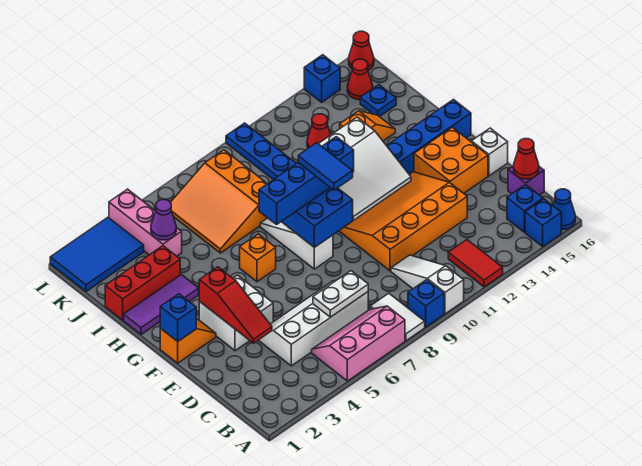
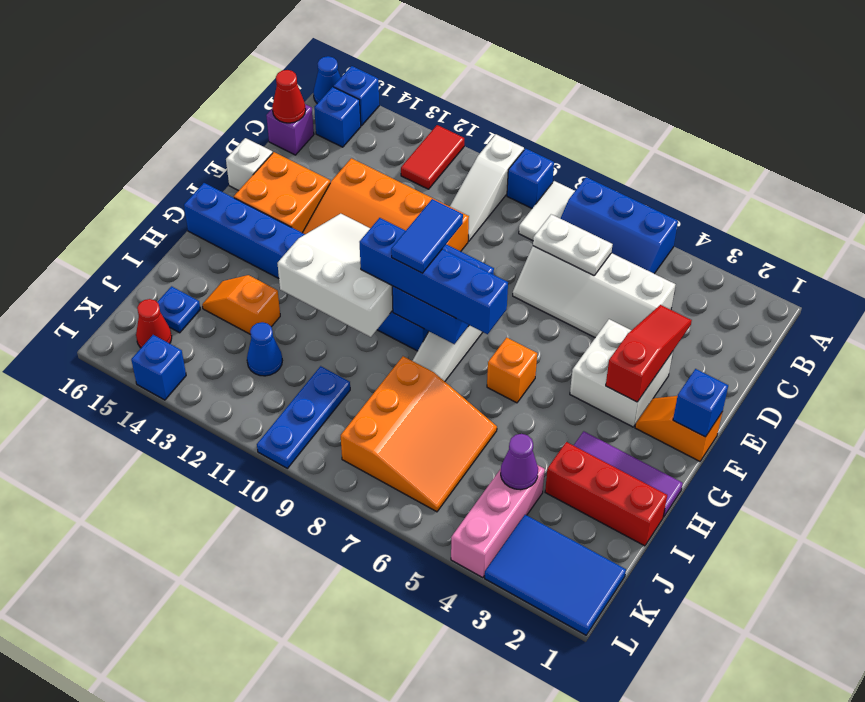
pink 2x3 slope [312,306,405,381] -> blue 2x3 slope [560,177,678,274]
red 1x1 cone [307,114,331,148] -> blue 1x1 cone [247,322,282,376]
red 1x1 cone [349,31,374,70] -> none

